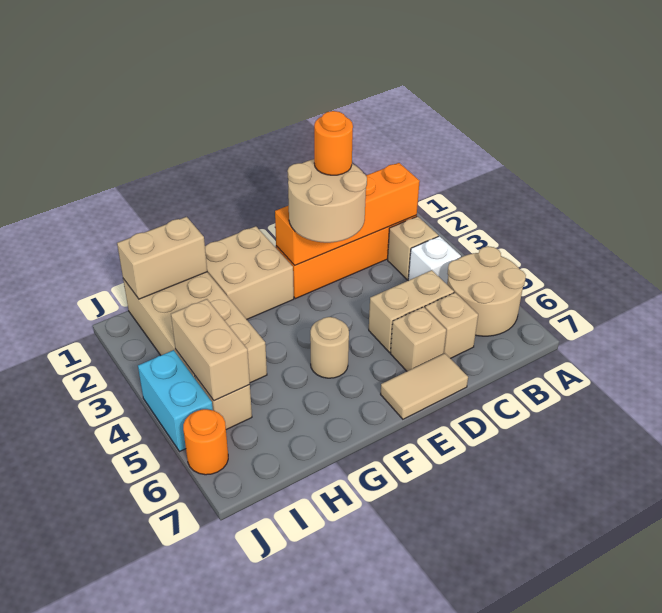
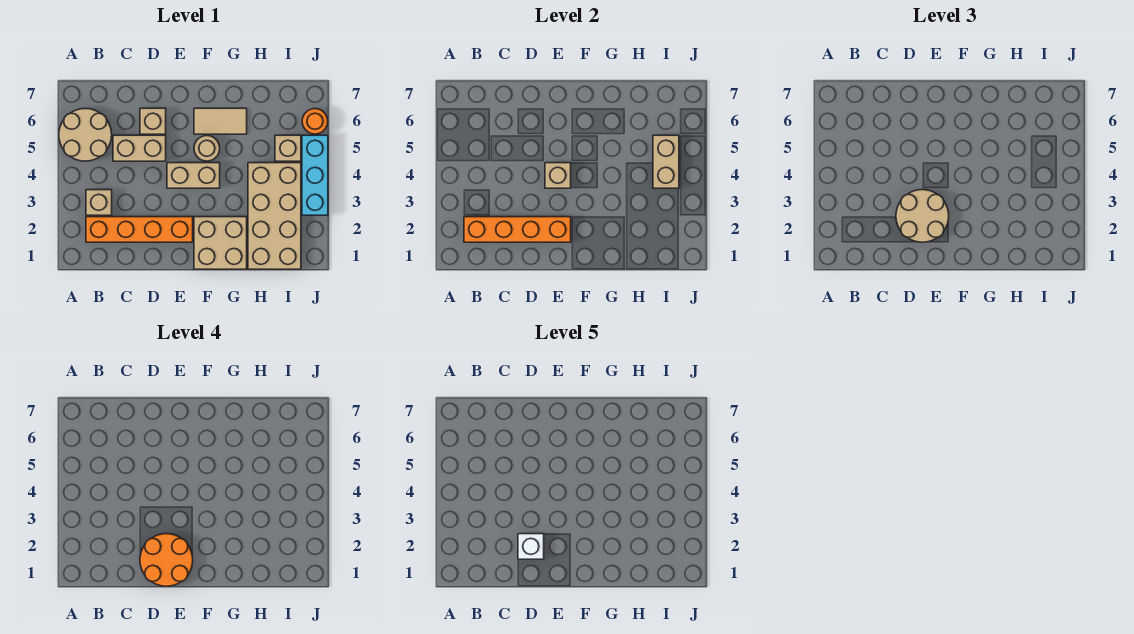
white 1x1 brick [408,236,461,284] -> white 1x1 brick moved to [518,534,544,559]
tan 1x1 brick [425,293,478,358] -> tan 1x1 brick moved to [545,163,571,188]
orange 1x1 round brick [314,111,353,175] -> orange 2x2 round brick [140,534,193,586]
tan 1x2 tile [381,353,468,419] -> tan 1x2 tile moved to [194,108,247,134]
tan 1x2 brick [117,217,207,299] -> tan 1x2 brick moved to [167,163,220,188]
cyan 1x2 brick [138,350,213,452] -> cyan 1x3 brick [302,135,328,215]

